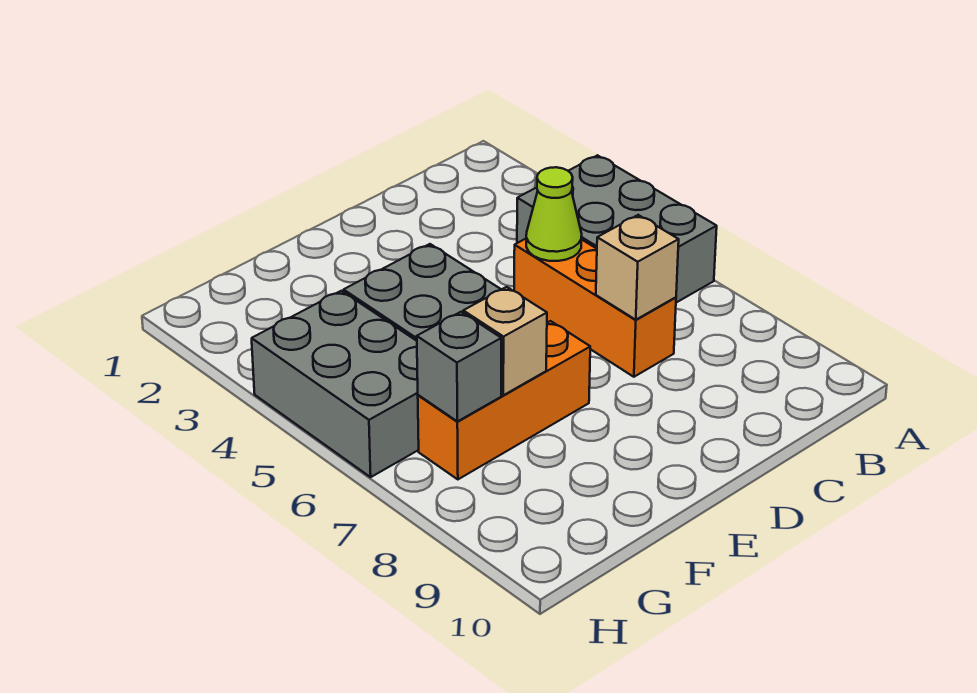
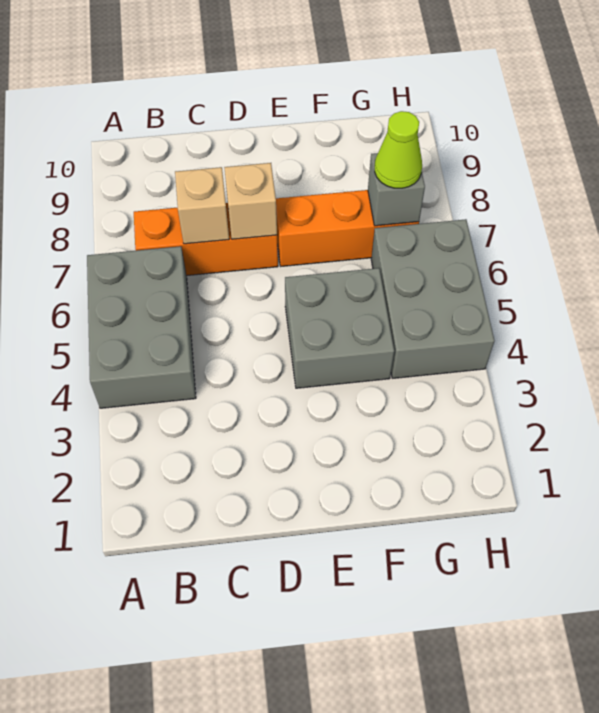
orange 1x3 brick [514,239,676,377] -> orange 1x3 brick turned to [134,203,278,276]
lime 1x1 cone [526,167,582,261] -> lime 1x1 cone moved to [375,111,422,188]
tan 1x1 brick [463,287,547,395] -> tan 1x1 brick moved to [224,163,277,239]

